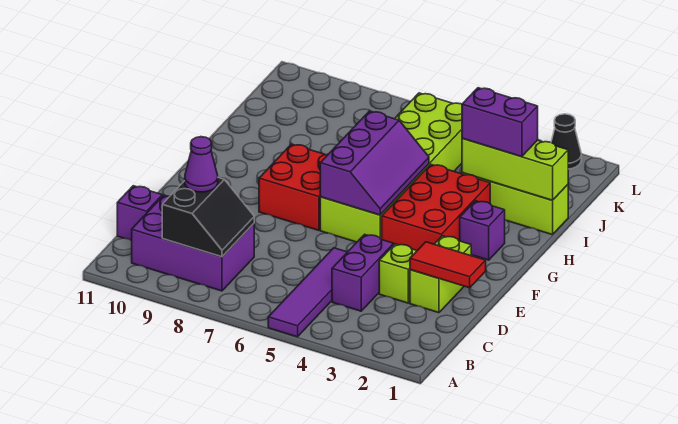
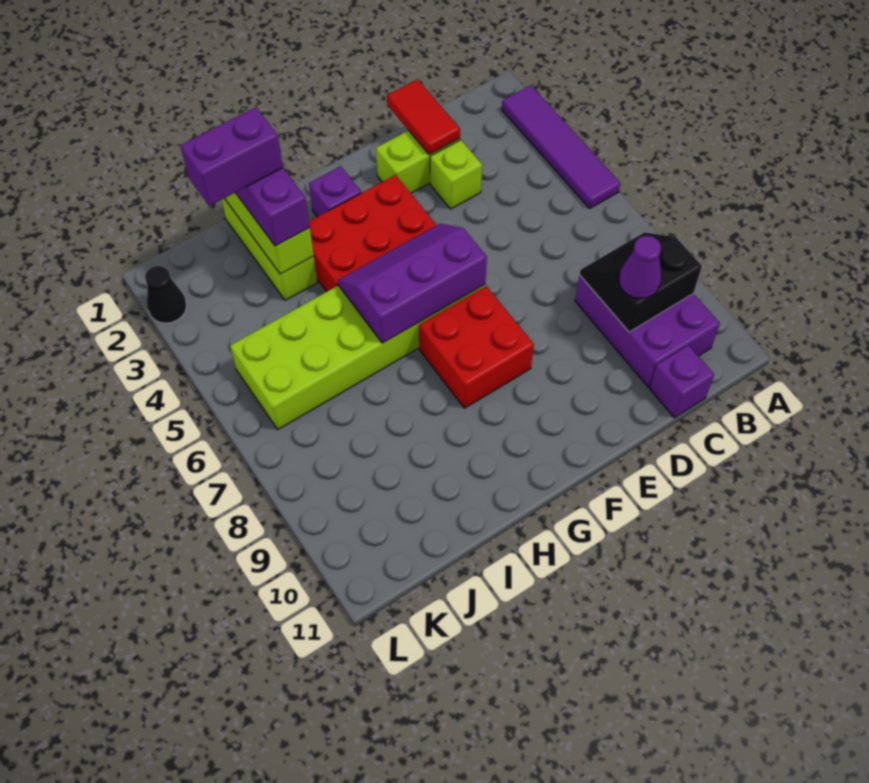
purple 1x4 tile [268,248,347,337] -> purple 1x4 tile turned to [502,85,620,208]
purple 1x2 brick [332,234,394,311] -> purple 1x2 brick moved to [180,107,283,206]

